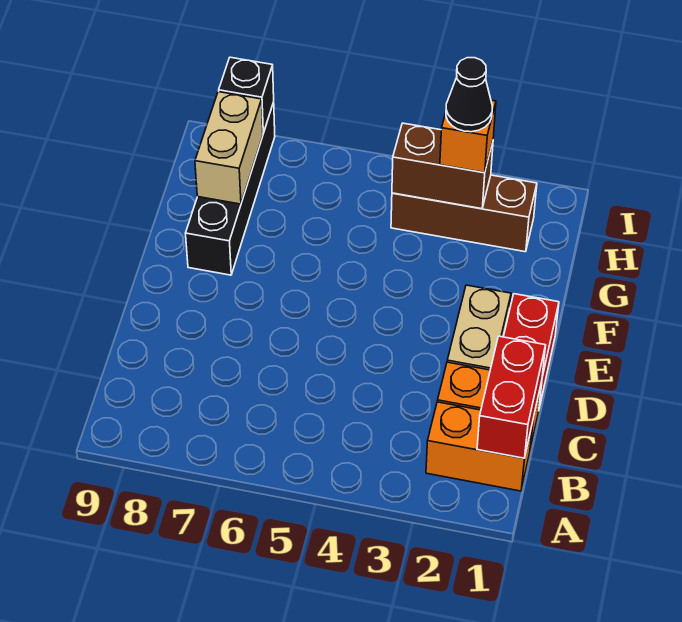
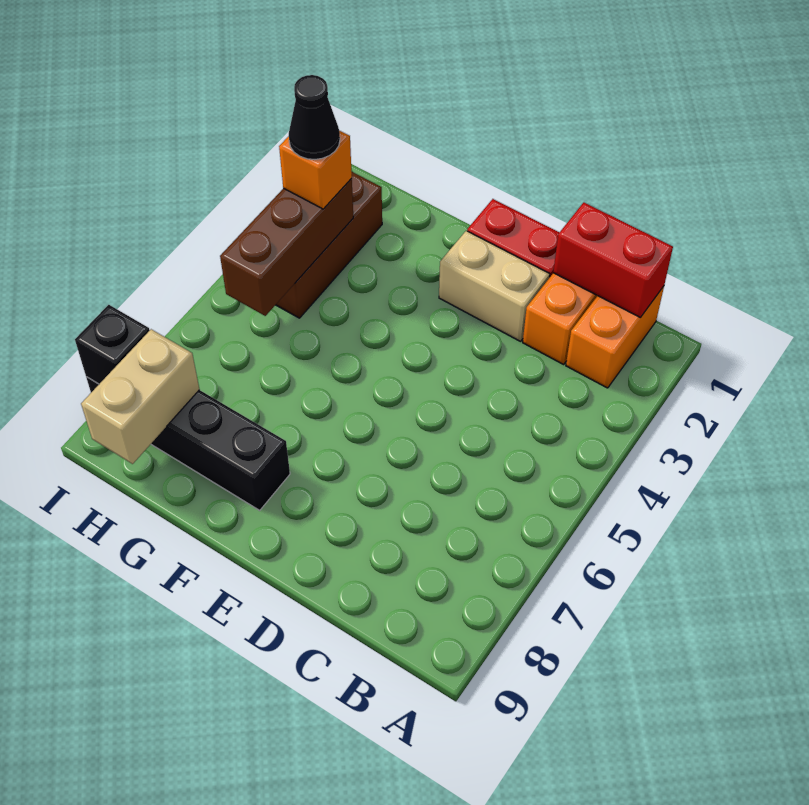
tan 1x2 brick [195,92,263,204] -> tan 1x2 brick turned to [81,329,199,464]
brown 1x2 brick [392,123,493,209] -> brown 1x3 brick [220,179,353,316]

